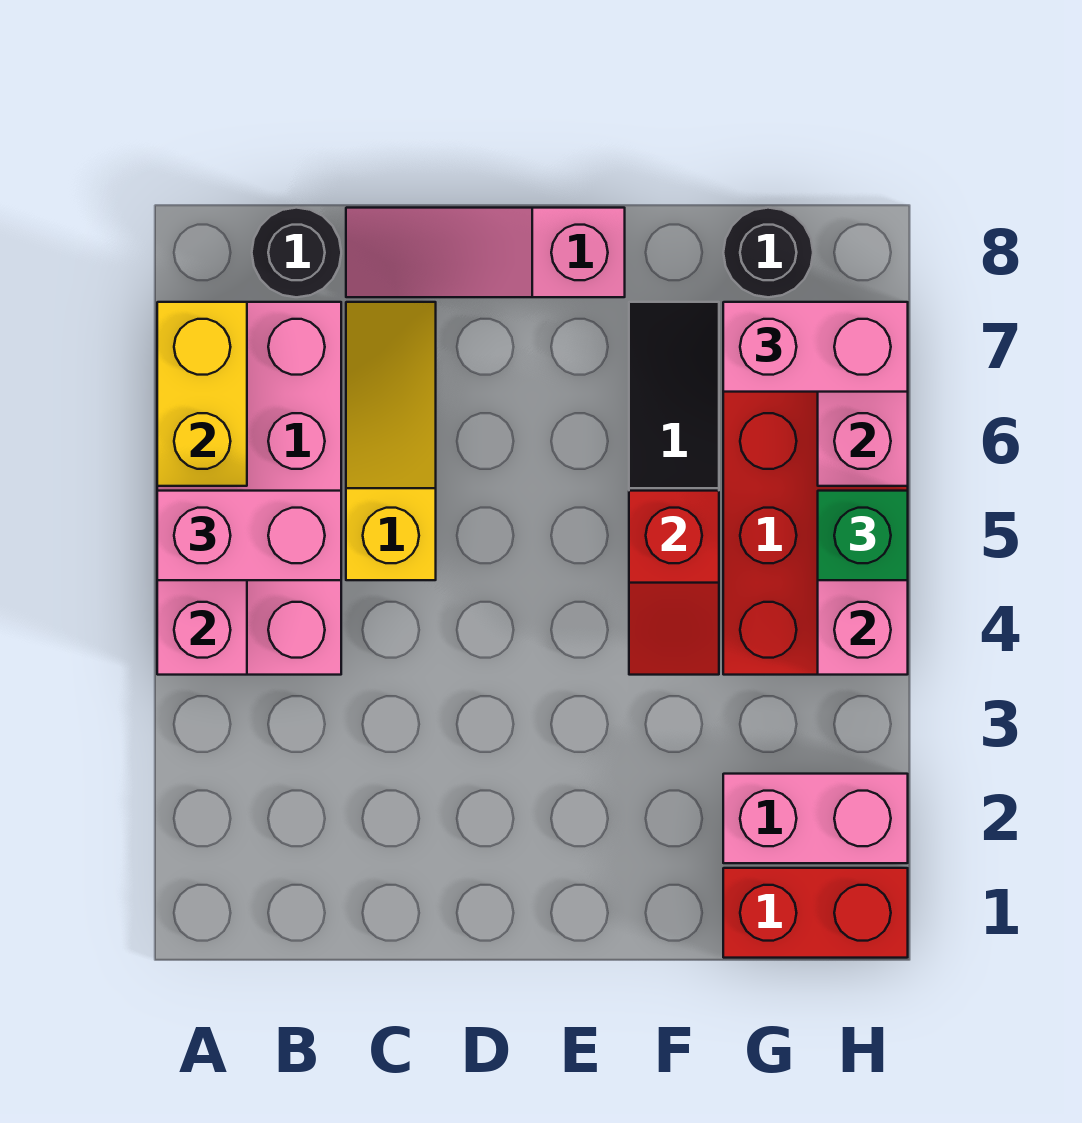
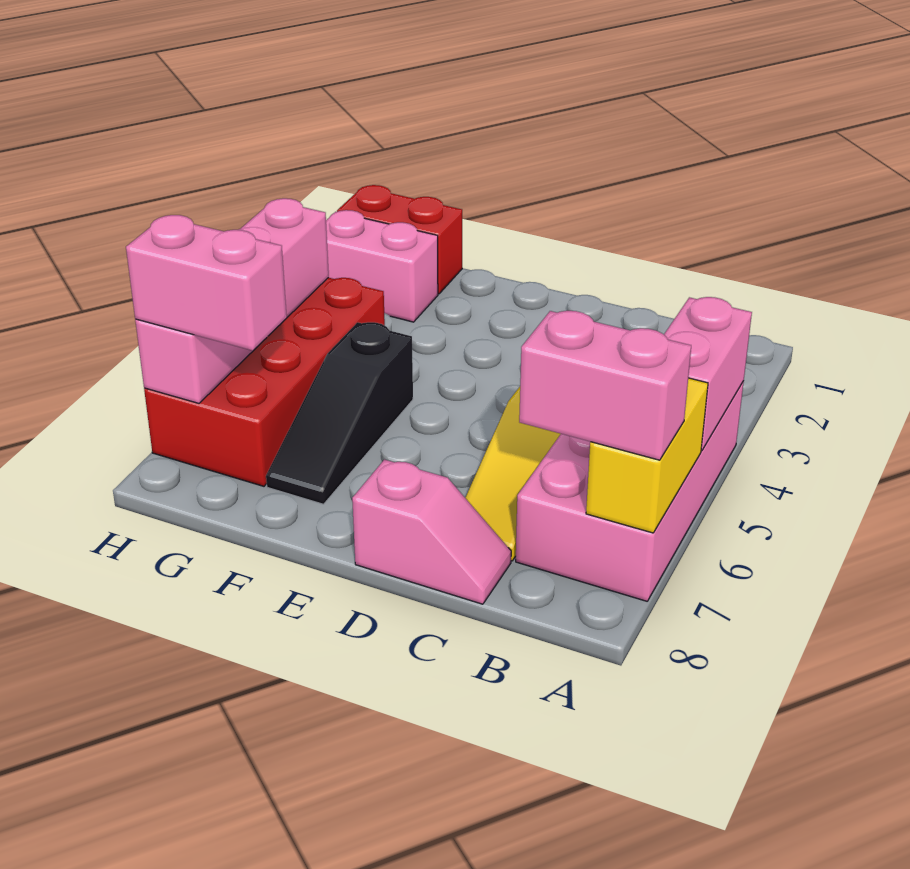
pink 1x2 brick [157,491,341,580] -> pink 1x2 brick moved to [519,311,691,460]
black 1x1 round brick [252,208,341,297] -> none
pink 1x3 slope [346,208,625,297] -> pink 1x2 slope [352,460,511,604]
red 1x2 slope [629,491,719,675] -> none
black 1x1 round brick [723,208,813,297] -> none
green 1x1 brick [818,491,908,580] -> none

